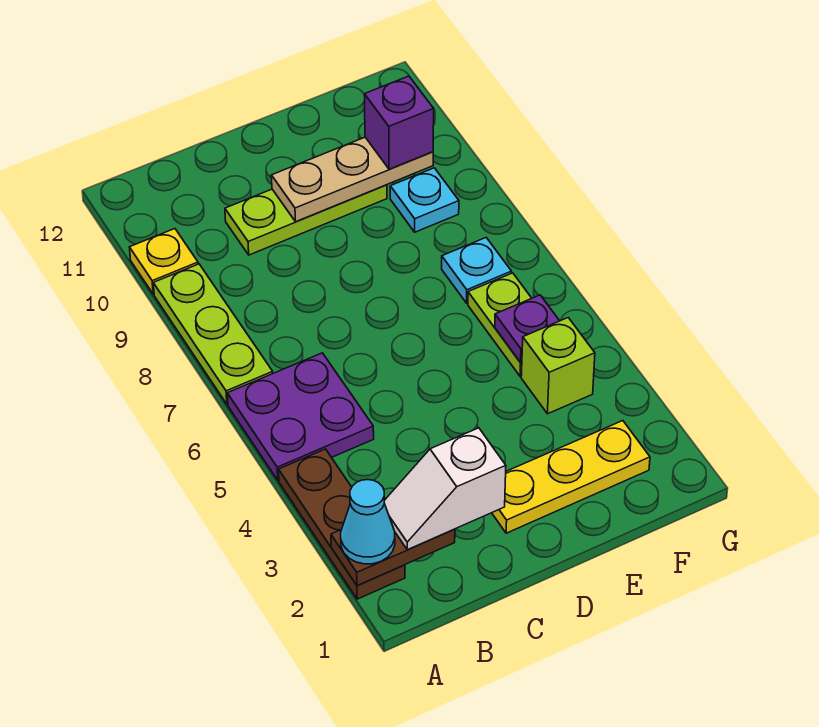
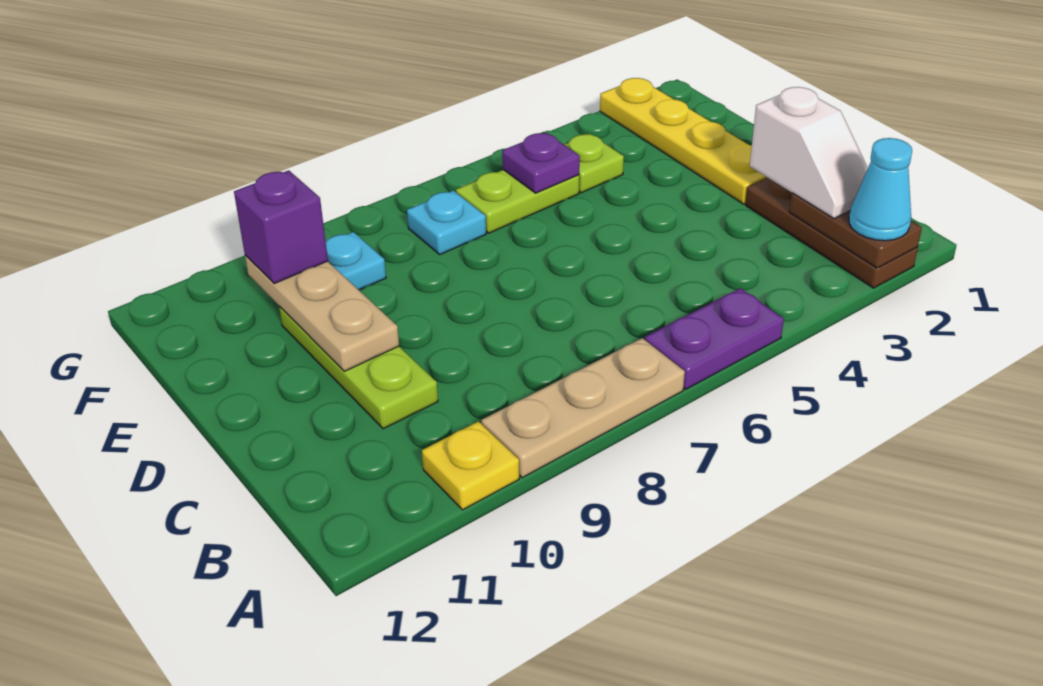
brown 1x3 plate [279,449,405,599] -> brown 1x3 plate turned to [746,178,918,288]
purple 2x2 plate [227,353,374,480] -> purple 1x2 plate [644,288,784,389]
lime 1x3 plate [153,264,273,404] -> tan 1x3 plate [481,338,685,478]
yellow 1x3 plate [492,421,650,533] -> yellow 1x4 plate [600,78,767,204]
lime 1x1 brick [521,318,595,414] -> lime 1x1 plate [564,134,624,193]

